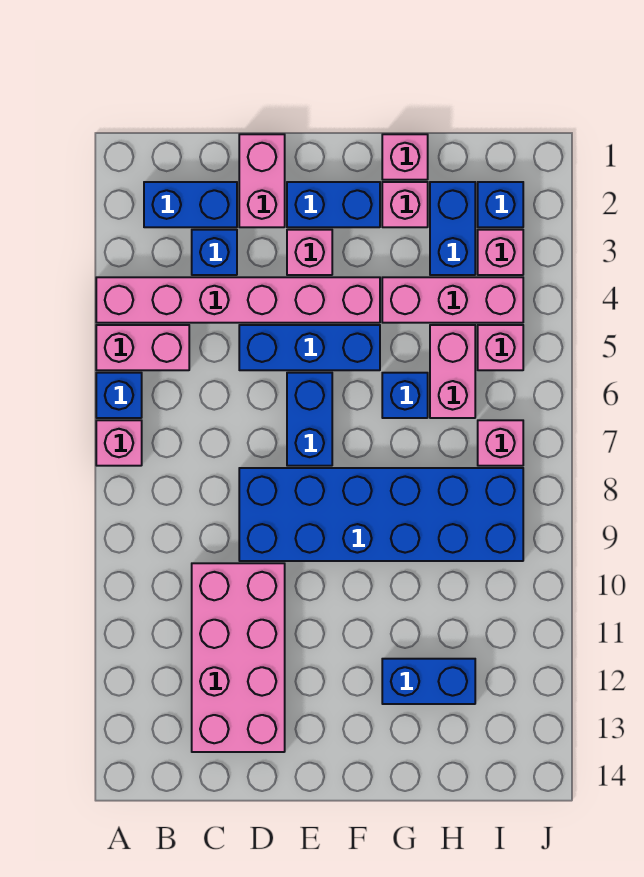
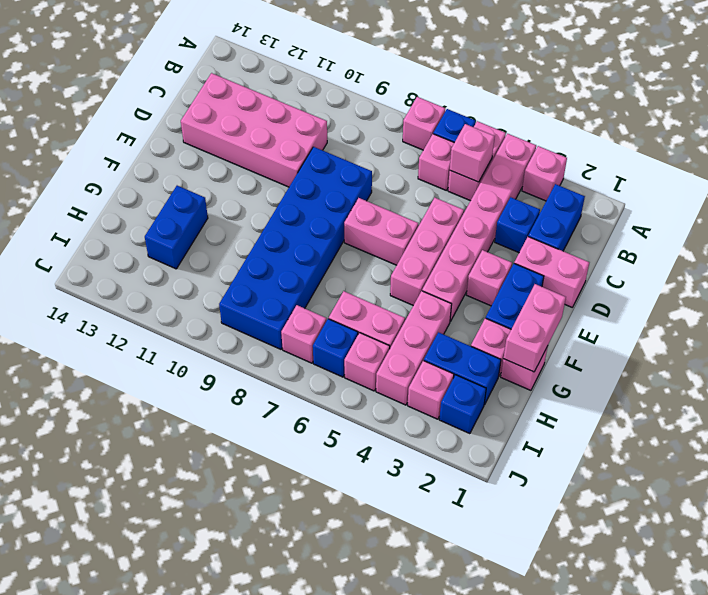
none -> pink 1x1 brick [522,146,567,201]
none -> pink 1x1 brick [450,124,495,182]
none -> pink 1x1 brick [418,134,454,190]
blue 1x3 brick [239,325,380,370] -> pink 1x3 brick [390,197,464,305]
blue 1x2 brick [287,373,332,466] -> pink 1x2 brick [344,198,418,265]
none -> pink 1x2 brick [503,284,566,372]
blue 1x1 brick [382,373,428,418] -> blue 1x1 brick moved to [313,319,358,377]

